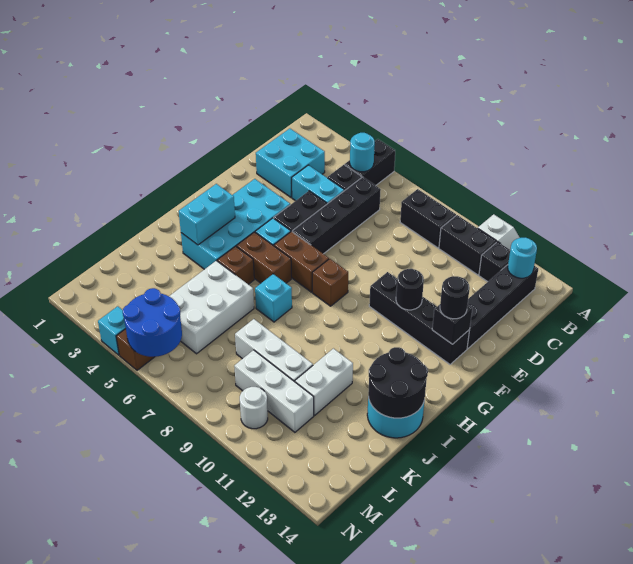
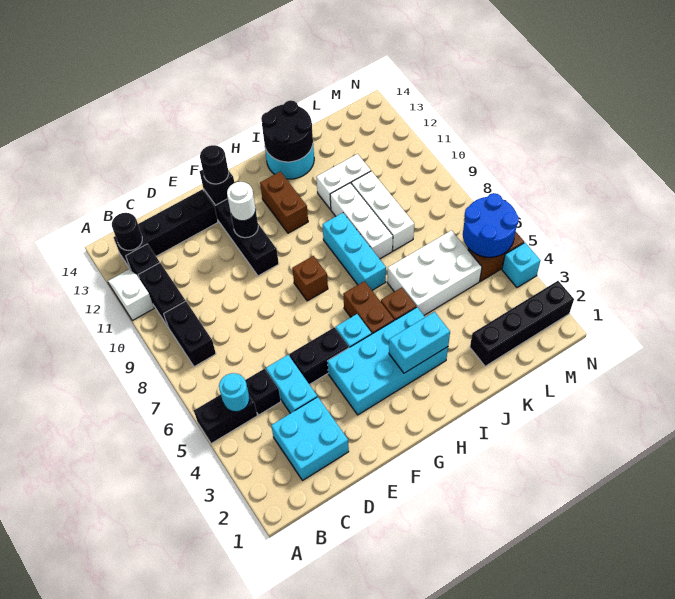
cyan 1x1 round brick [508,238,537,278] -> black 1x1 round brick [112,213,142,250]
black 1x4 brick [292,177,381,254] -> black 1x4 brick moved to [470,281,574,366]
brown 1x2 brick [274,231,329,292] -> brown 1x2 brick moved to [260,172,308,233]
cyan 1x1 brick [255,274,292,322] -> cyan 1x3 brick [323,213,386,290]
white 1x3 brick [234,350,314,432] -> white 1x3 brick moved to [330,183,393,259]
white 1x1 round brick [240,387,268,429] -> white 1x1 round brick moved to [227,182,256,221]

